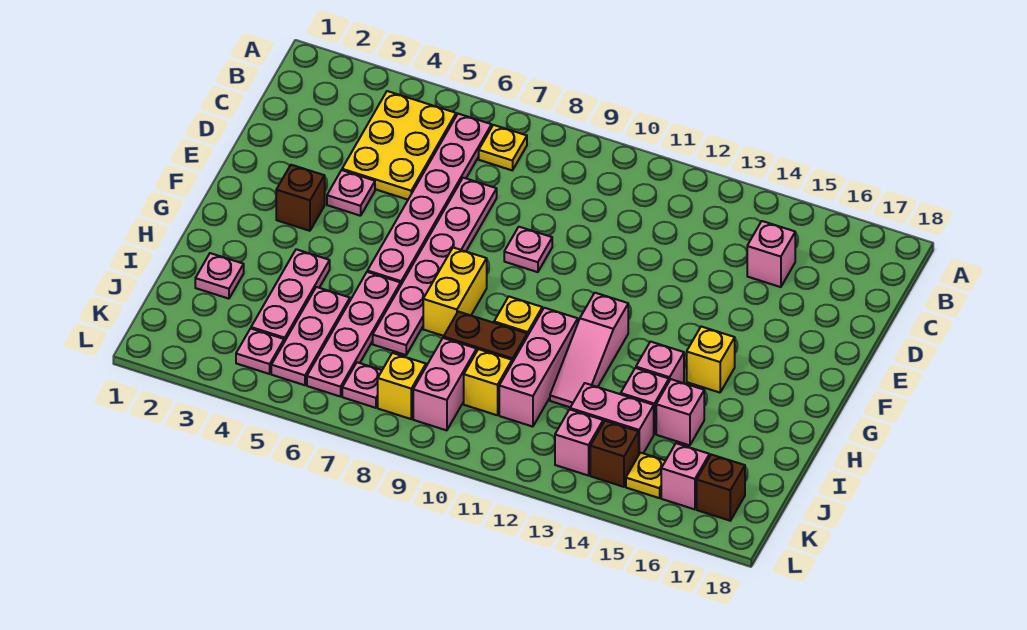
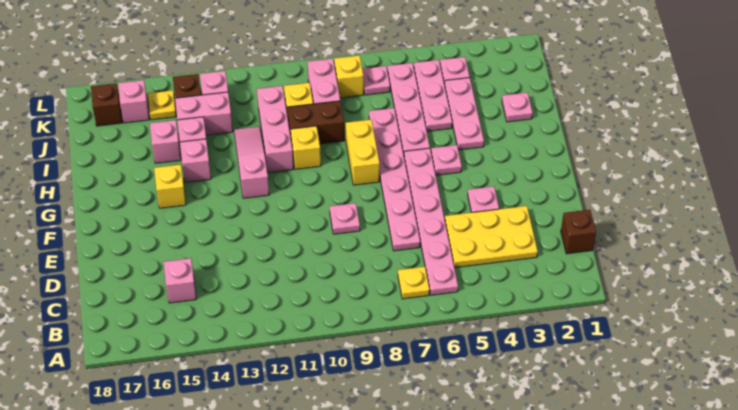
yellow 2x3 plate [342,91,456,200] -> yellow 2x3 plate turned to [445,206,538,268]
brown 1x1 brick [276,165,325,231] -> brown 1x1 brick moved to [561,210,596,254]
none -> pink 1x1 plate [431,145,462,175]

